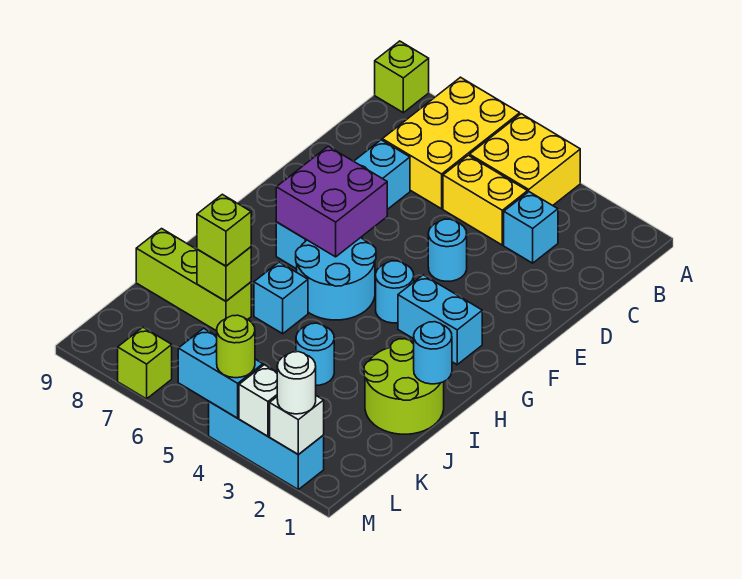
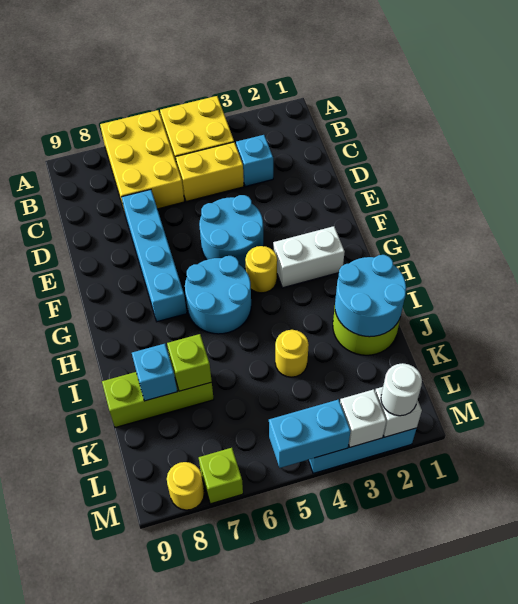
lime 1x1 brick [375,41,429,113] -> none
cyan 1x1 round brick [428,219,467,281] -> cyan 2x2 round brick [199,195,263,269]
purple 2x2 brick [276,146,387,257] -> none
cyan 1x2 brick [398,275,482,365] -> white 1x2 brick [273,226,345,288]
cyan 1x1 round brick [376,261,414,323] -> yellow 1x1 round brick [245,246,277,293]
cyan 1x1 round brick [414,322,452,384] -> cyan 2x2 round brick [335,255,406,337]
cyan 1x1 brick [254,262,308,334] -> cyan 1x1 brick moved to [132,344,177,401]
cyan 1x1 round brick [296,323,334,385] -> yellow 1x1 round brick [275,330,309,377]
lime 1x1 brick [197,194,251,266] -> none
lime 1x1 round brick [217,315,255,378] -> none
none -> yellow 1x1 round brick [167,462,204,510]

